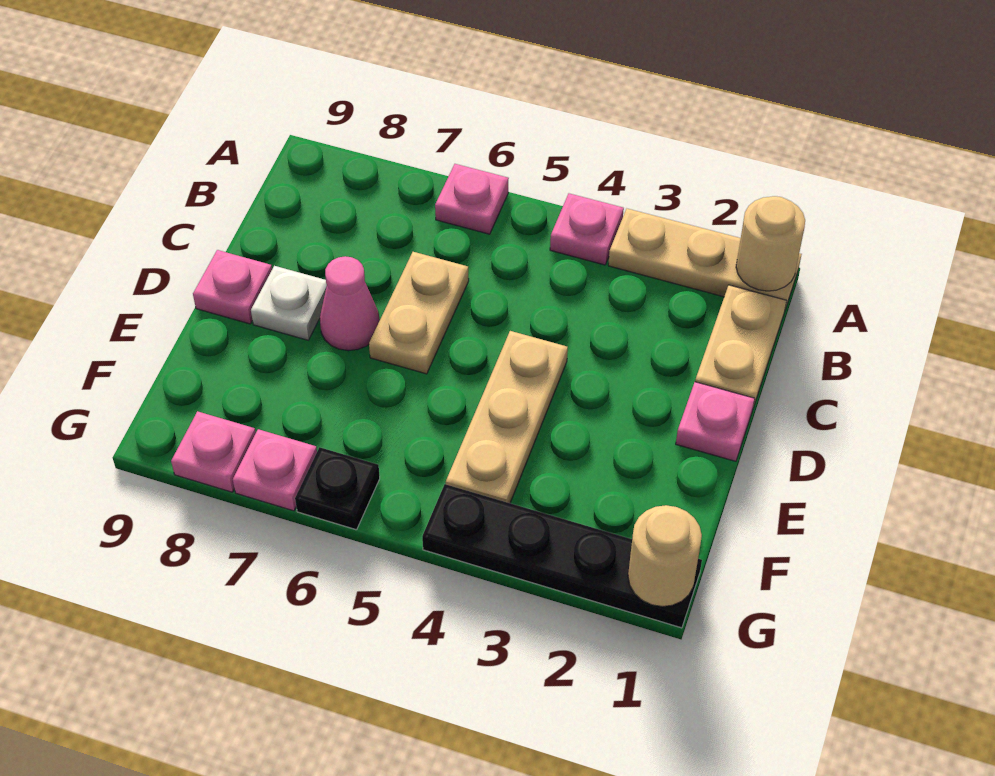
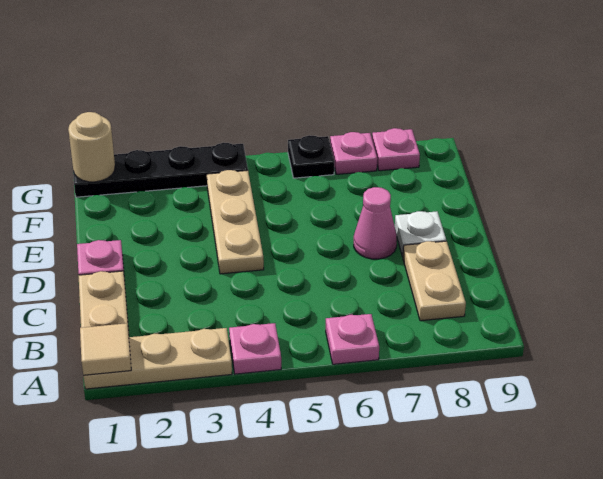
tan 1x1 round brick [736,196,805,291] -> tan 1x1 tile [80,323,131,375]
tan 1x2 plate [369,252,469,374] -> tan 1x2 plate moved to [403,241,466,321]
pink 1x1 plate [193,250,272,324] -> none

